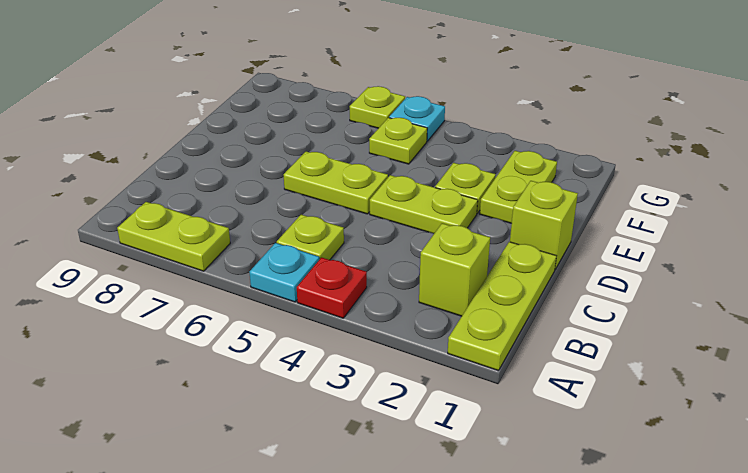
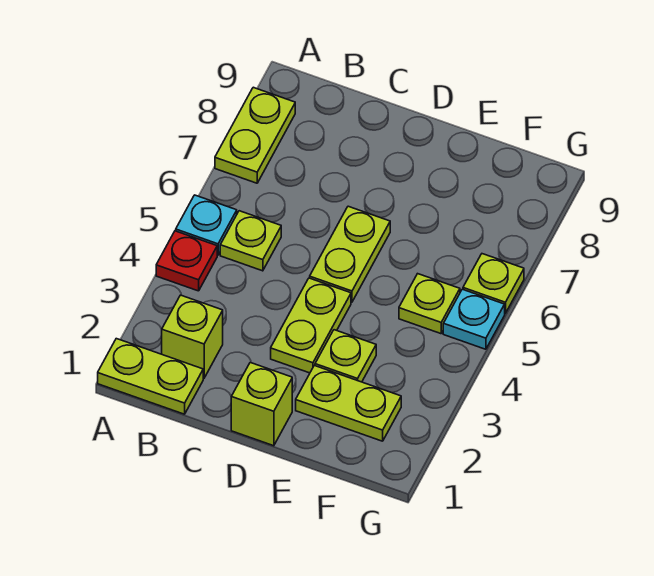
lime 1x3 plate [448,242,556,371] -> lime 1x2 plate [98,339,203,414]

